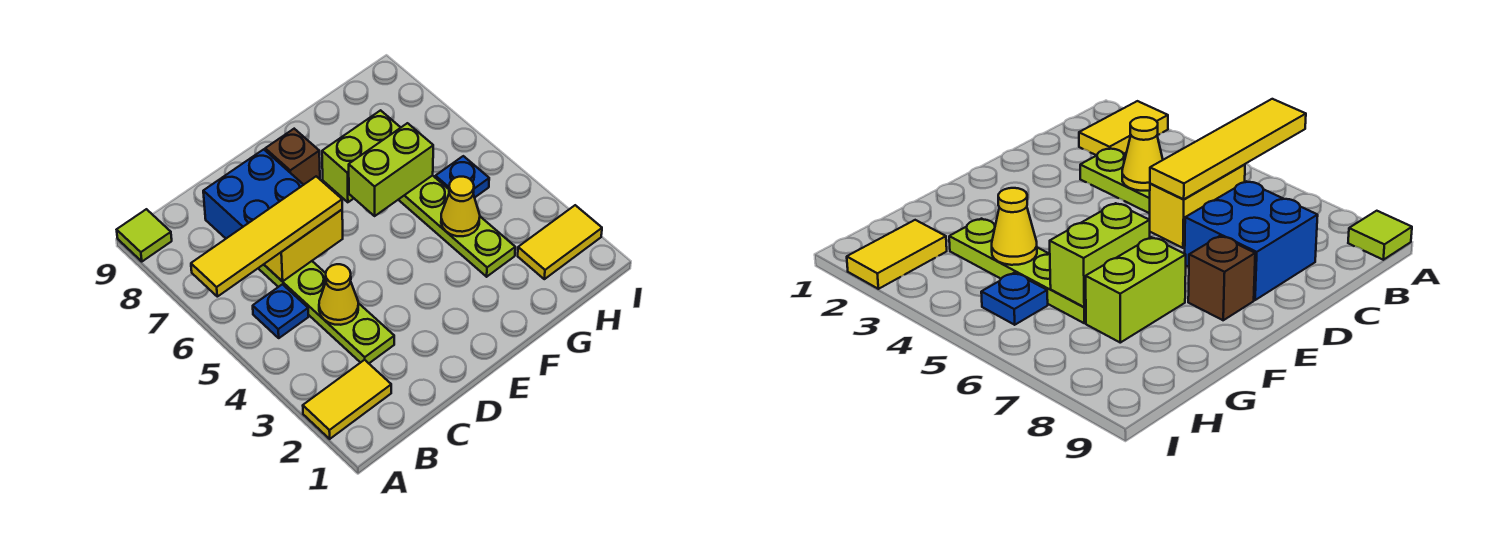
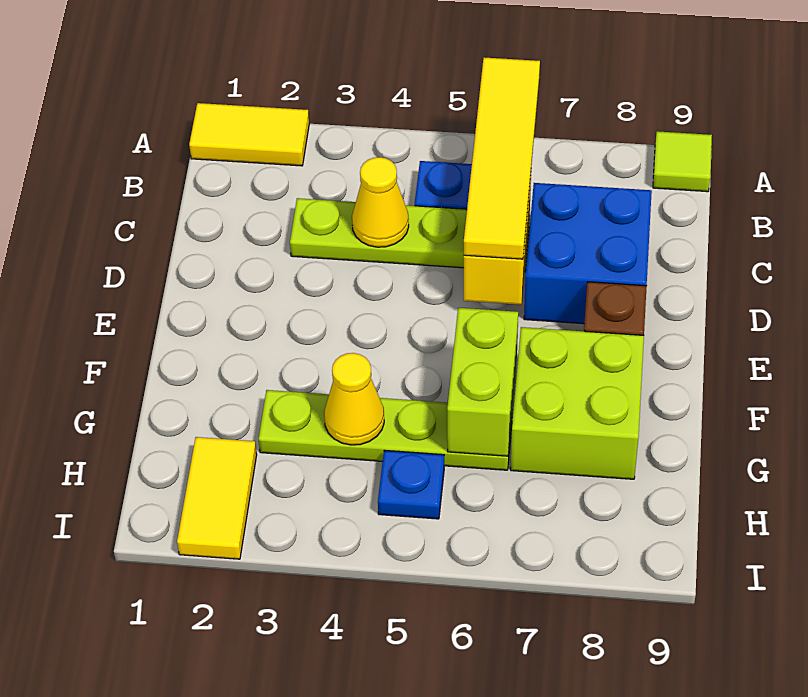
yellow 1x2 tile [303,360,391,439] -> yellow 1x2 tile turned to [189,103,309,166]
lime 1x2 brick [322,110,401,202] -> lime 2x2 brick [511,327,644,479]

